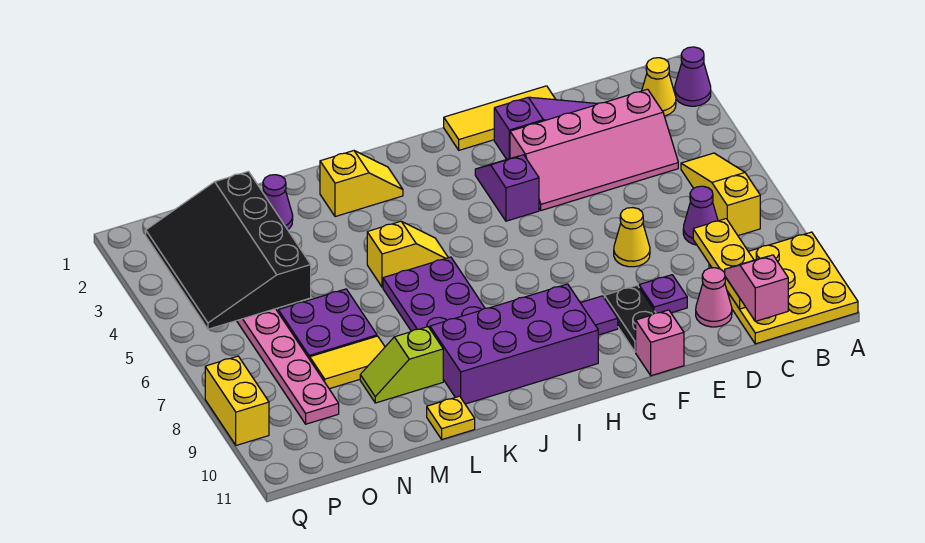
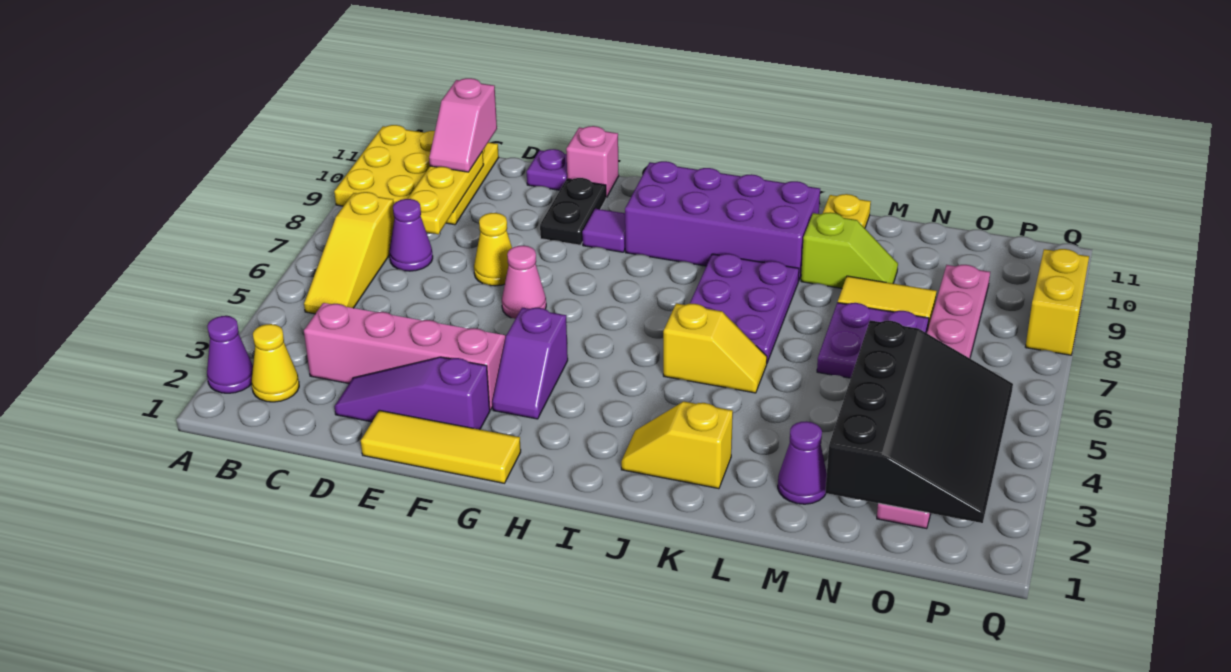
pink 1x1 cone [696,268,732,327] -> pink 1x1 cone moved to [502,246,546,319]
purple 1x1 plate [639,275,687,313] -> purple 1x1 plate moved to [527,149,567,190]
yellow 1x2 slope [367,221,448,287] -> yellow 1x2 slope turned to [663,303,767,393]

